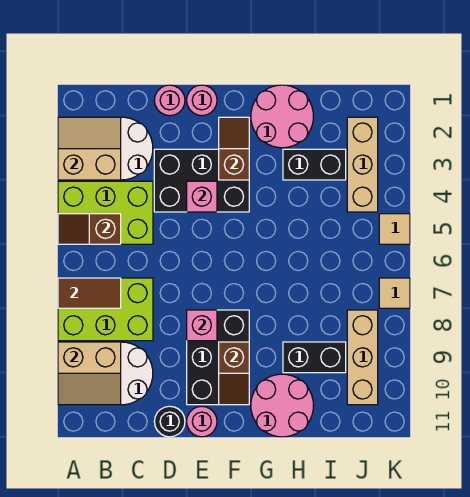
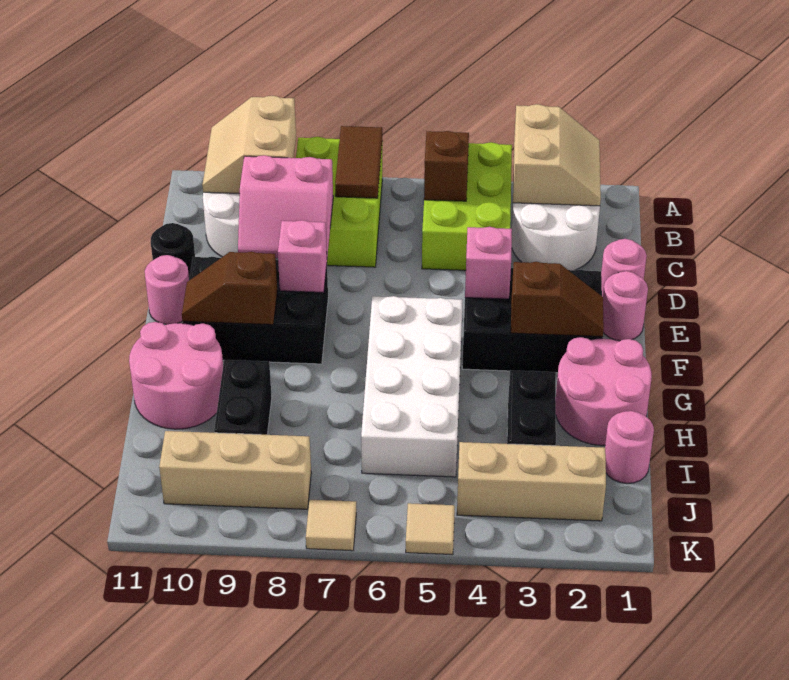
none -> pink 2x2 slope [238,155,333,258]
black 2x3 brick [154,149,249,212] -> black 2x3 brick turned to [462,268,603,373]
none -> white 2x4 brick [361,296,463,477]
none -> pink 1x1 round brick [605,411,654,484]

